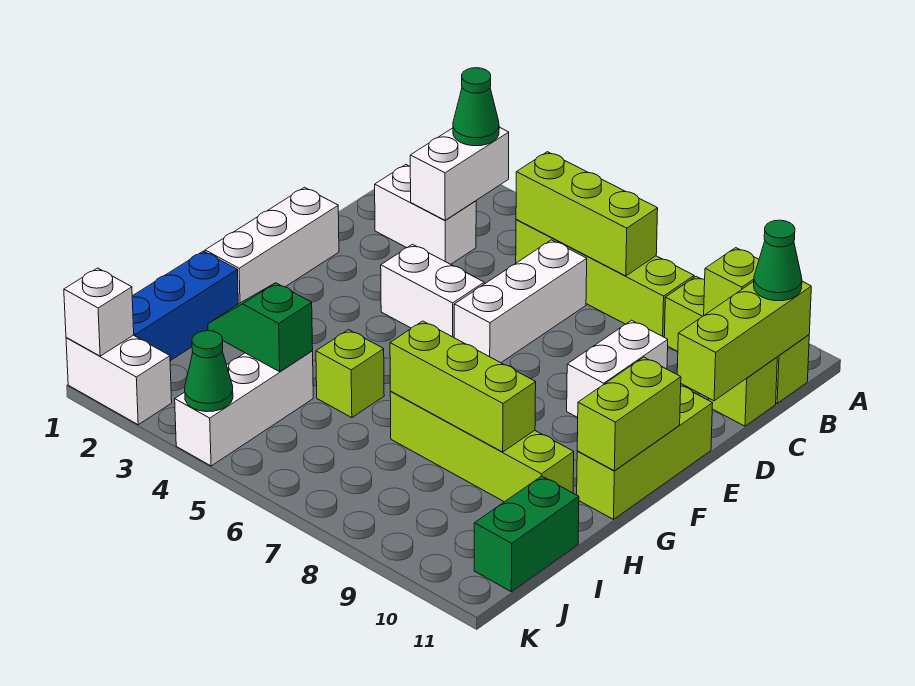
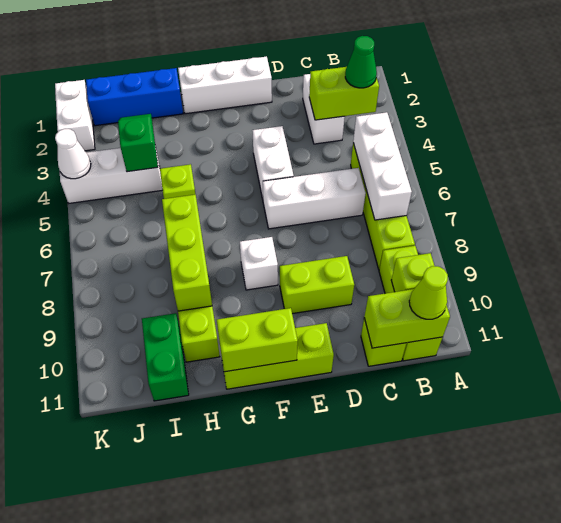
white 1x2 brick [410,127,509,220] -> lime 1x2 brick [309,67,379,120]
lime 1x3 brick [516,152,658,276] -> white 1x3 brick [353,112,412,220]
lime 1x3 brick [677,281,811,401] -> lime 1x2 brick [364,289,450,348]
green 1x1 cone [754,220,802,301] -> lime 1x1 cone [409,266,448,319]
white 1x2 brick [567,320,668,418] -> lime 1x2 brick [280,256,354,314]
green 1x2 brick [474,476,579,592] -> green 1x2 brick turned to [142,313,189,401]
white 1x1 brick [64,268,134,356] -> white 1x1 brick moved to [240,237,278,290]
green 1x1 cone [185,331,233,412] -> white 1x1 cone [55,129,91,179]

